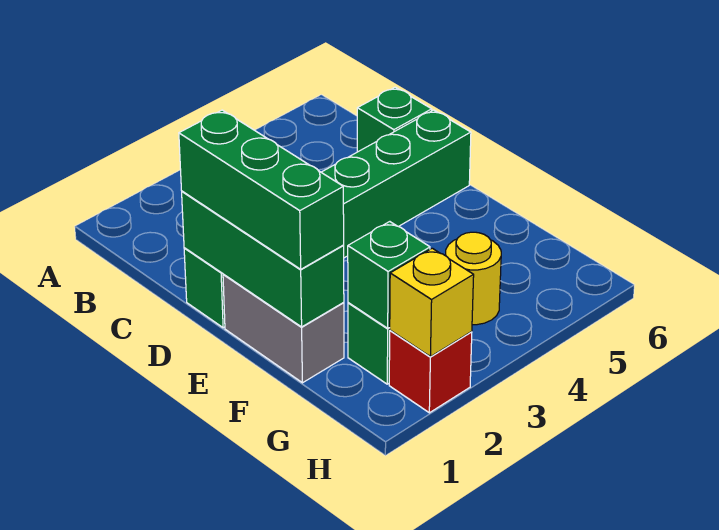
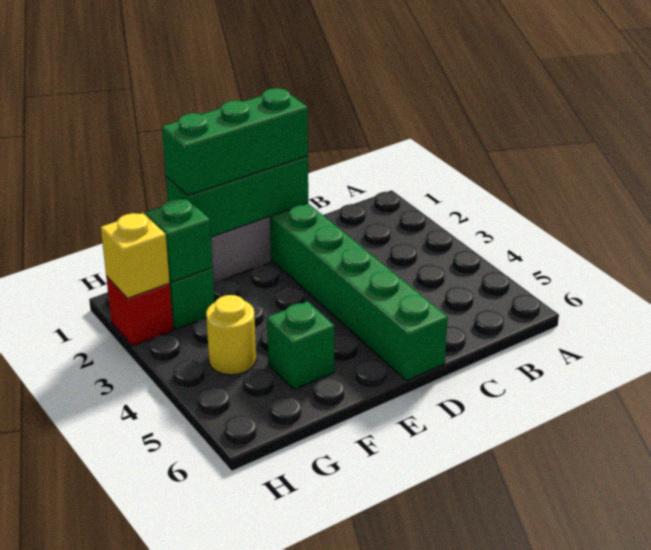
green 1x1 brick [357,87,432,152] -> green 1x1 brick moved to [267,301,334,390]

